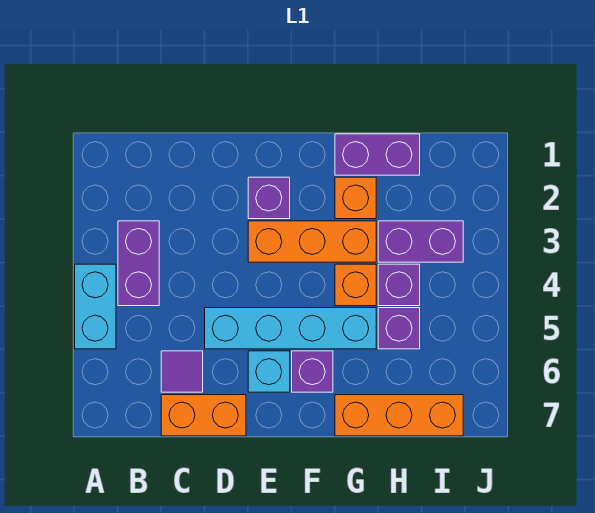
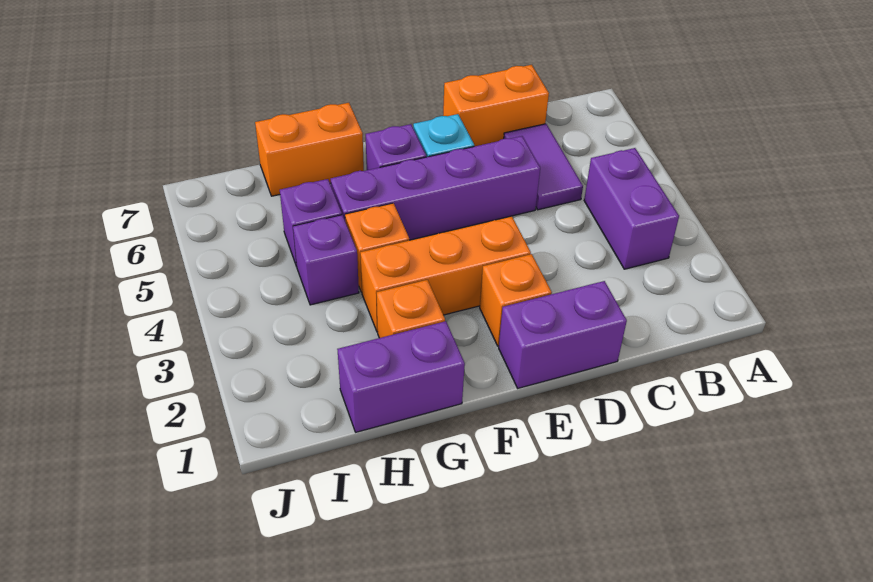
cyan 1x2 brick [75,264,116,349] -> none
purple 1x1 tile [161,351,203,392] -> purple 1x2 tile [504,124,583,210]
cyan 1x4 brick [205,308,376,349] -> purple 1x4 brick [331,136,540,240]
purple 1x1 brick [248,177,290,219] -> orange 1x1 brick [480,254,552,346]
orange 1x3 brick [335,395,463,436] -> orange 1x2 brick [255,103,364,196]
purple 1x2 brick [378,221,463,262] -> purple 1x2 brick moved to [499,281,627,388]

